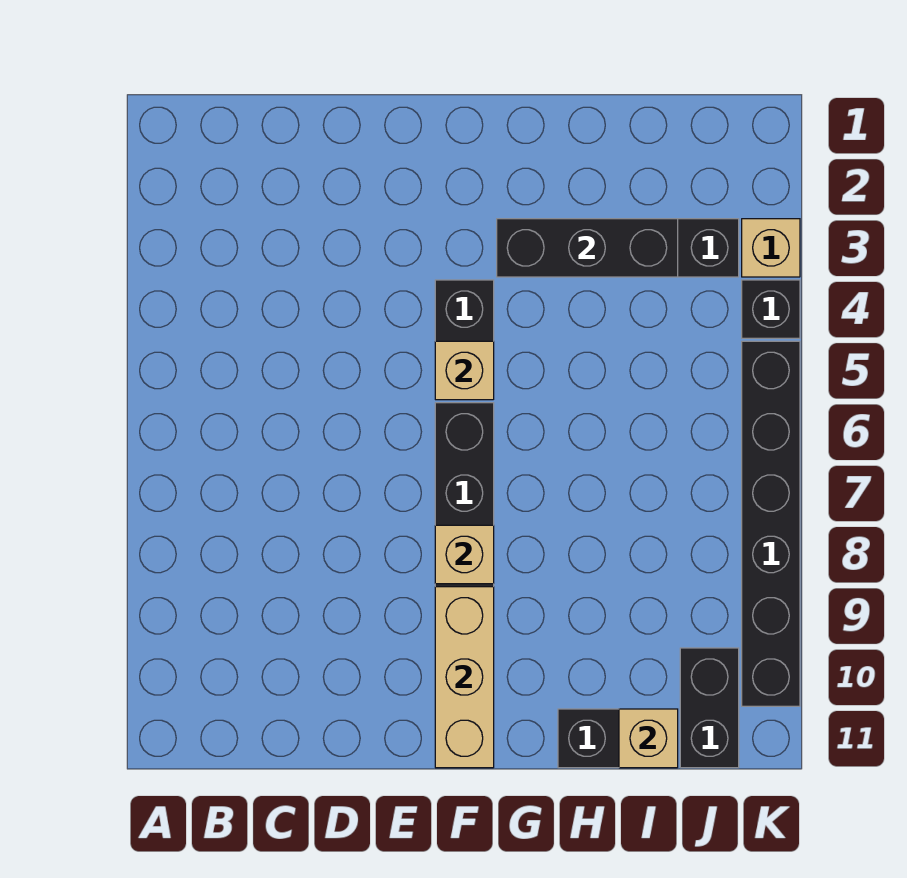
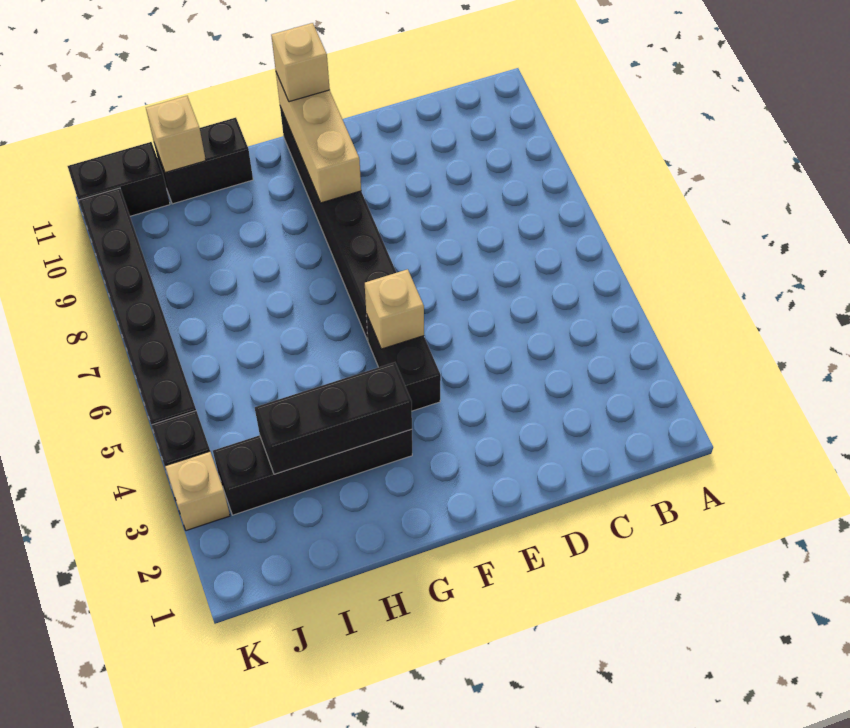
tan 1x1 brick [435,525,494,584] -> tan 1x1 brick moved to [271,23,330,102]
black 1x2 brick [680,648,739,768] -> black 1x2 brick turned to [68,142,170,216]

